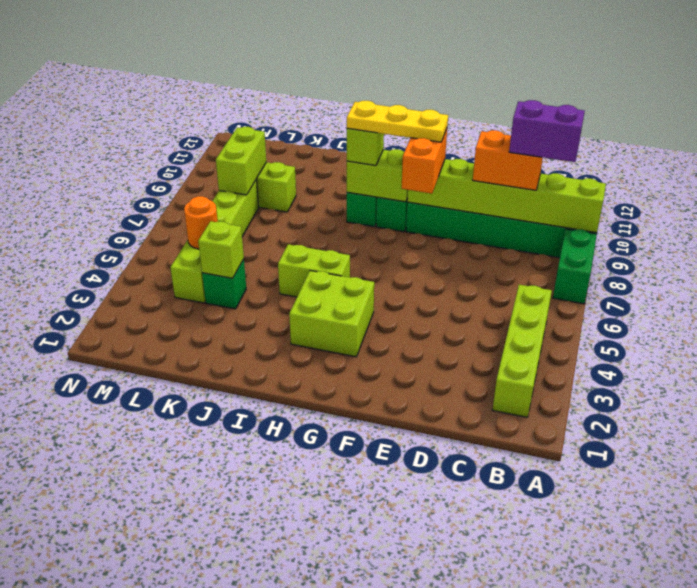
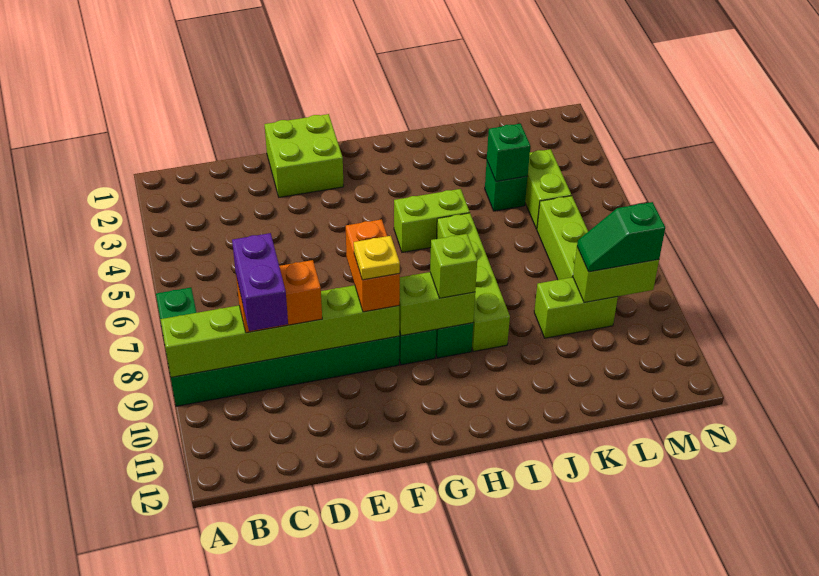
lime 1x4 brick [492,285,552,417] -> lime 1x4 brick moved to [437,213,510,351]
purple 1x2 brick [509,100,585,162] -> purple 1x2 brick turned to [232,233,288,331]
yellow 1x3 plate [347,101,448,142] -> yellow 1x1 plate [354,236,400,280]
lime 2x2 brick [289,271,374,357] -> lime 2x2 brick moved to [264,114,344,197]
lime 1x1 brick [198,221,244,278] -> green 1x1 brick [487,124,530,181]
orange 1x1 round brick [184,196,218,249] -> none
lime 1x2 brick [216,127,266,195] -> lime 1x2 brick turned to [573,248,659,303]
none -> green 1x2 slope [577,202,665,272]

